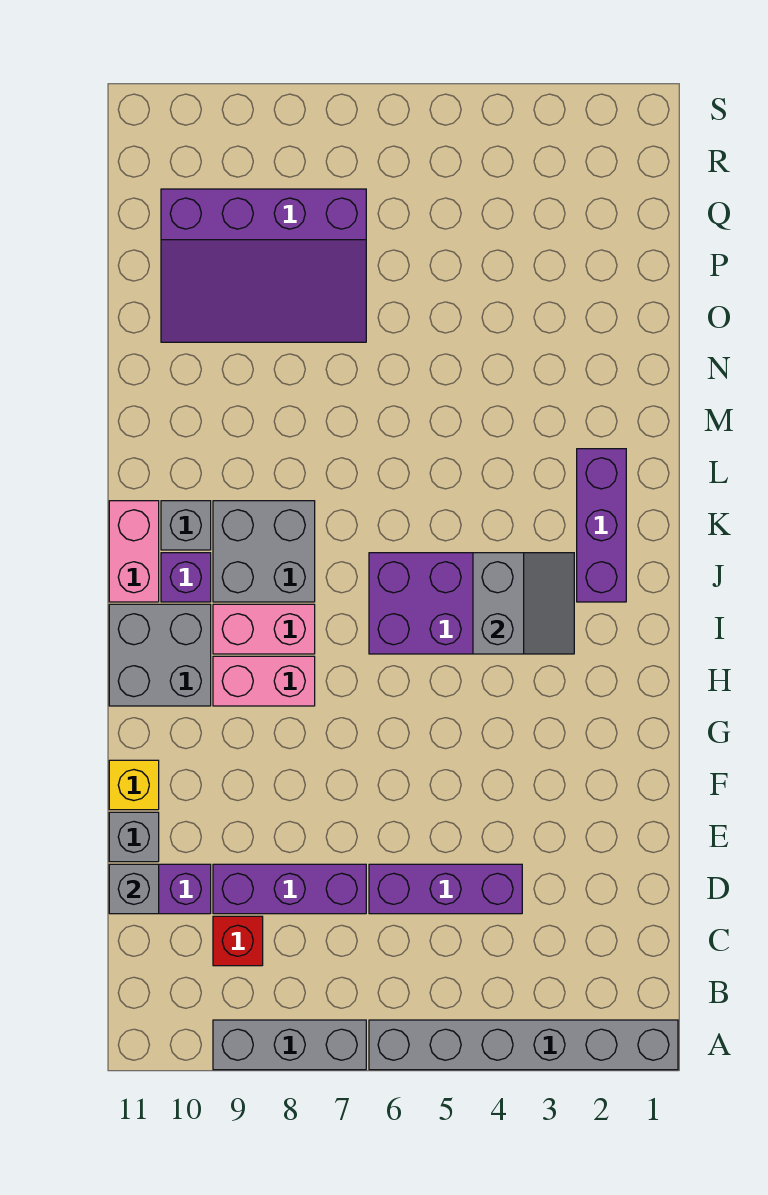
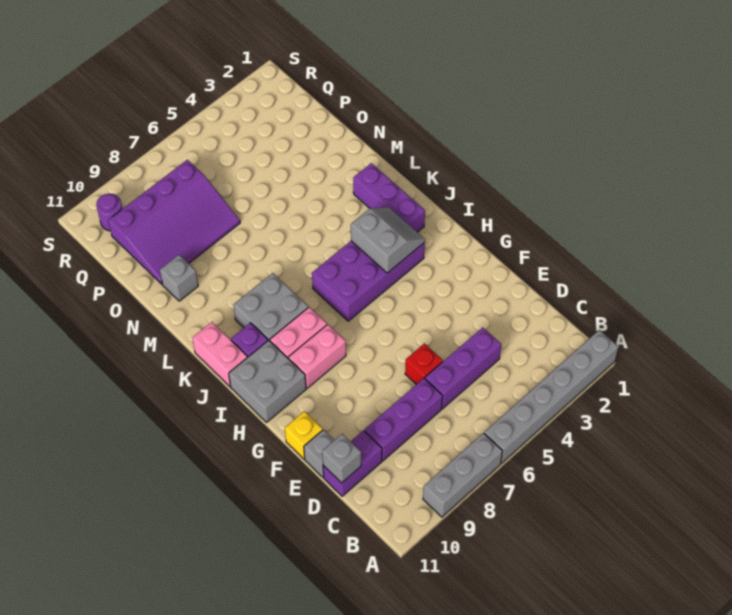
red 1x1 brick [213,916,263,966] -> red 1x1 brick moved to [405,343,443,384]
grey 1x1 brick [161,501,211,550] -> grey 1x1 brick moved to [160,255,198,301]
none -> purple 1x1 round brick [96,194,123,231]

